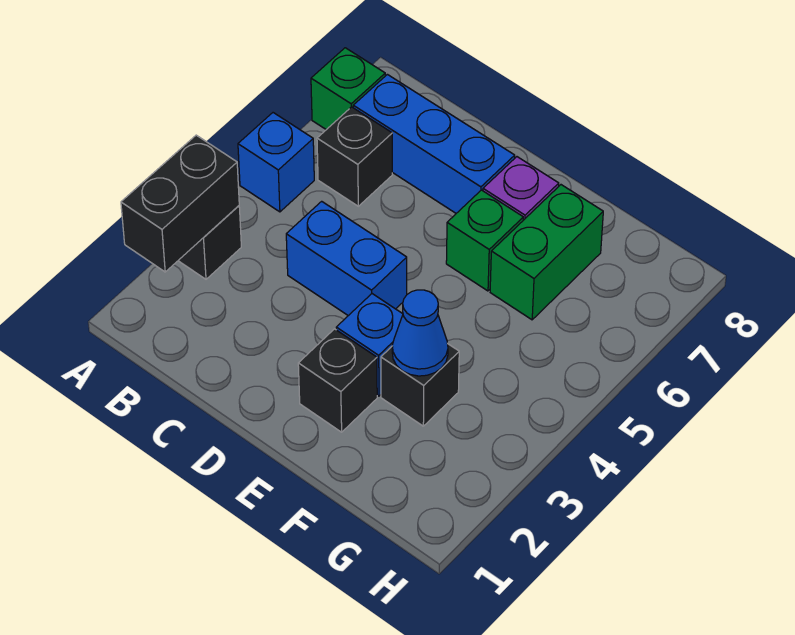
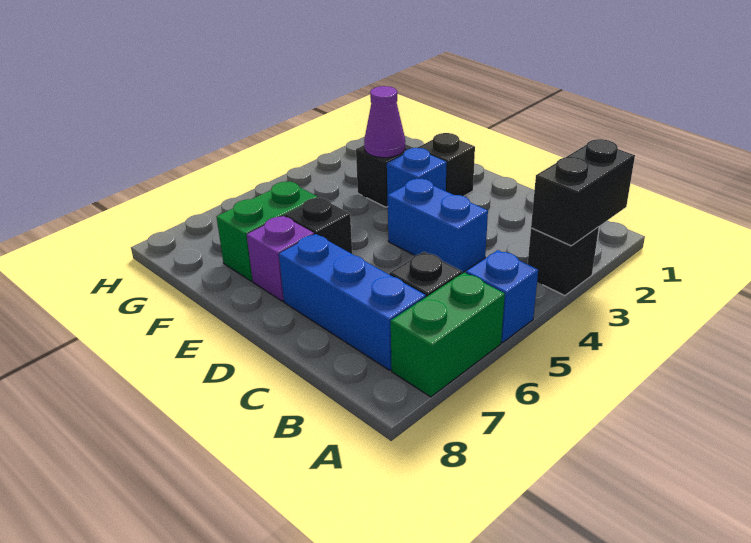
green 1x1 brick [311,48,385,130] -> green 1x2 brick [391,272,505,397]
green 1x1 brick [446,190,523,291] -> black 1x1 brick [285,198,352,254]
blue 1x1 cone [392,290,448,376] -> purple 1x1 cone [364,86,405,158]

